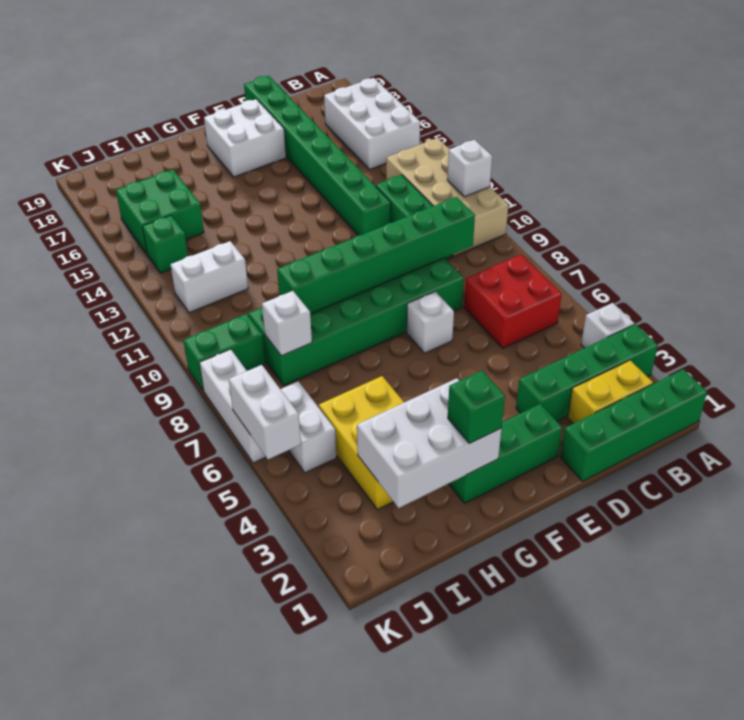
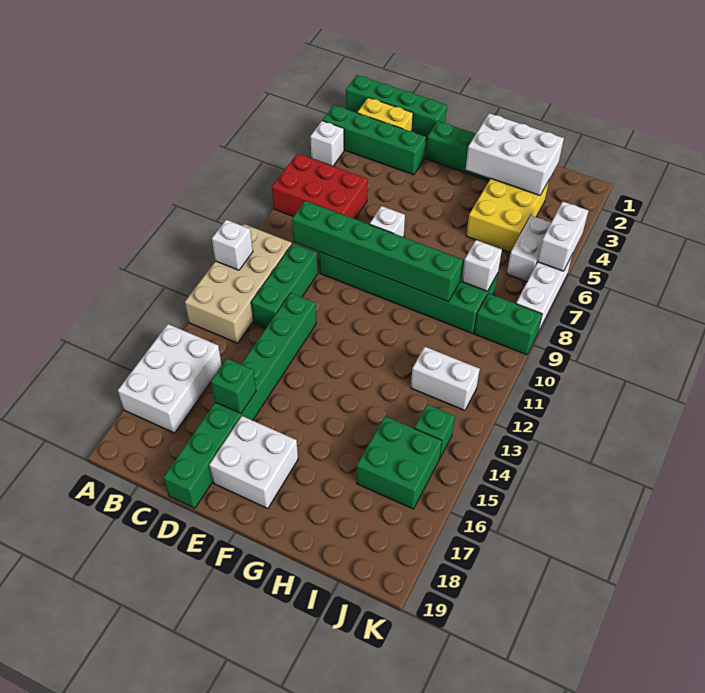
red 2x2 brick [464,255,562,348] -> red 2x3 brick [272,153,368,219]
green 1x1 brick [448,371,505,443] -> green 1x1 brick moved to [211,359,256,413]

